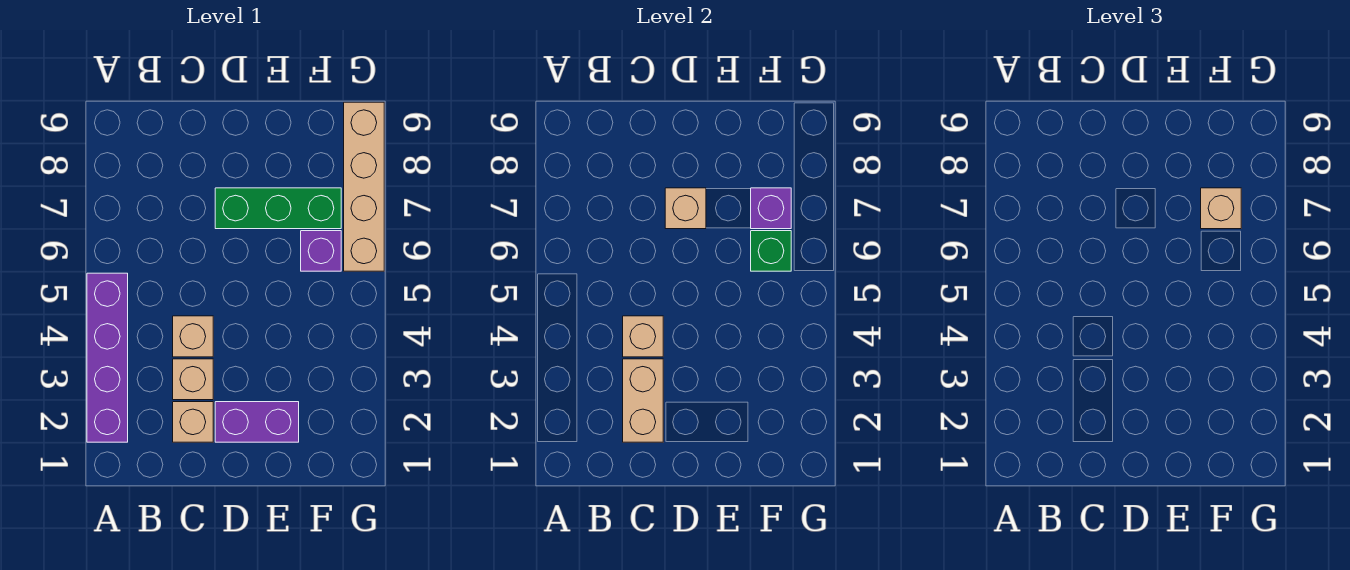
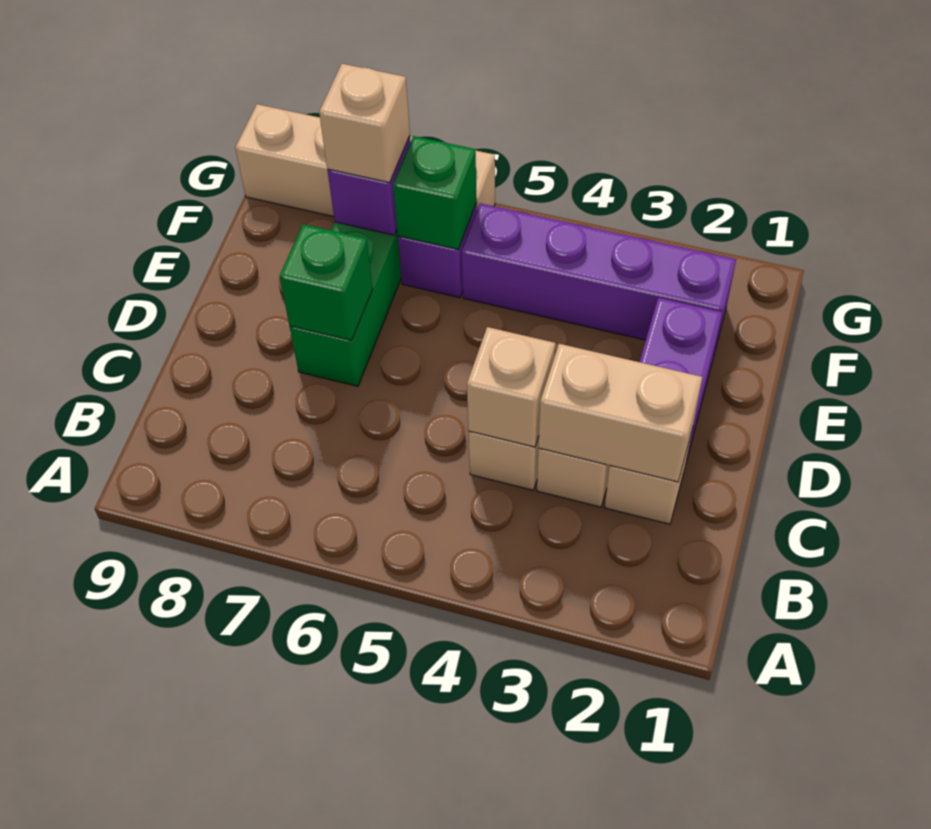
purple 1x4 brick [87,273,128,442] -> purple 1x4 brick moved to [462,203,736,349]
tan 1x1 brick [665,188,706,229] -> green 1x1 brick [280,224,373,341]

